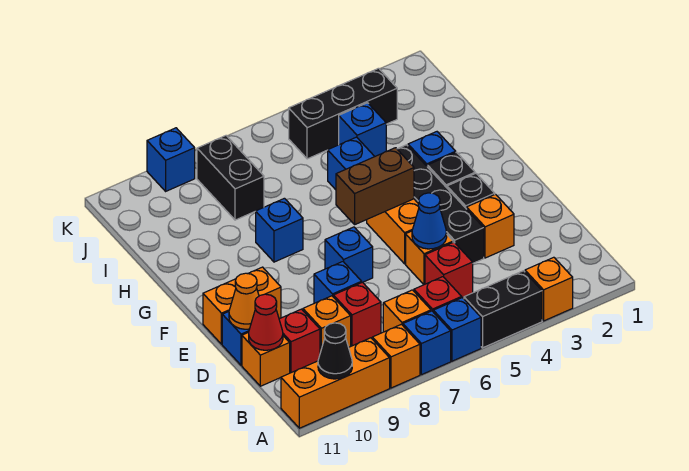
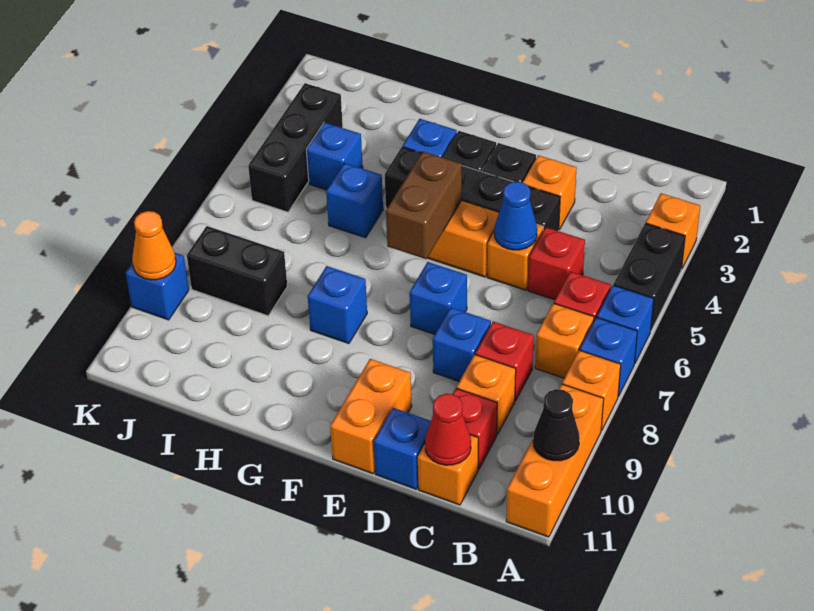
orange 1x1 cone [229,273,259,329] -> orange 1x1 cone moved to [132,211,176,280]

